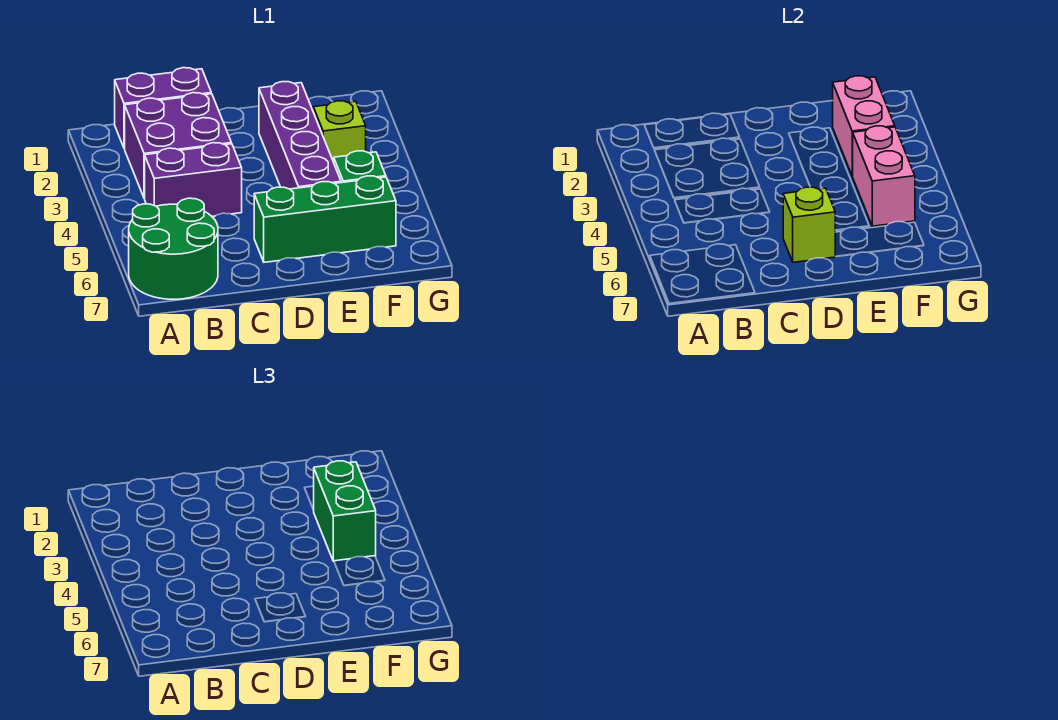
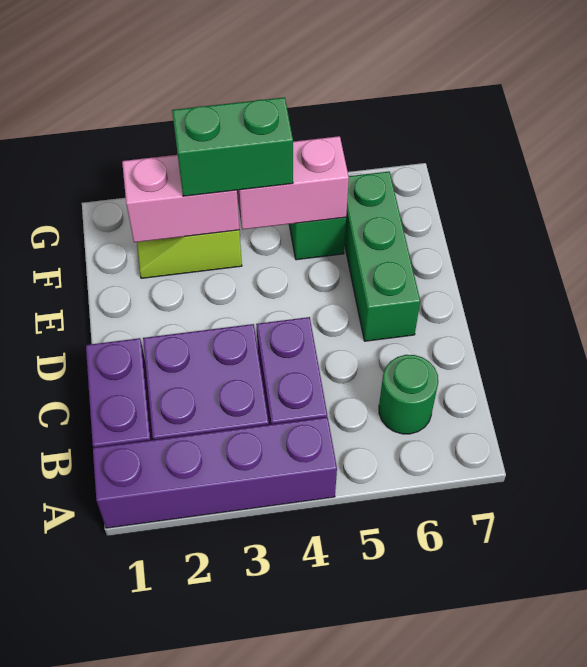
green 2x2 round brick [129,198,218,299] -> green 1x1 round brick [379,355,438,434]
lime 1x1 brick [783,187,836,262] -> none
purple 1x4 brick [259,82,341,189] -> purple 1x4 brick moved to [93,417,337,528]

